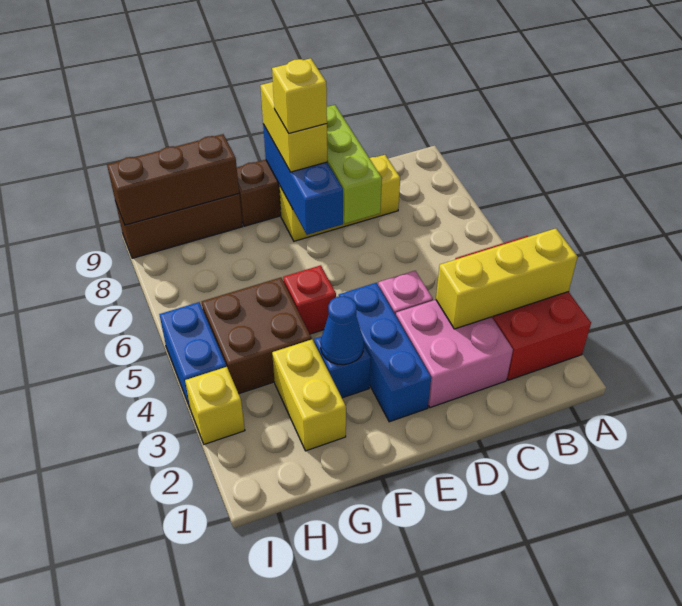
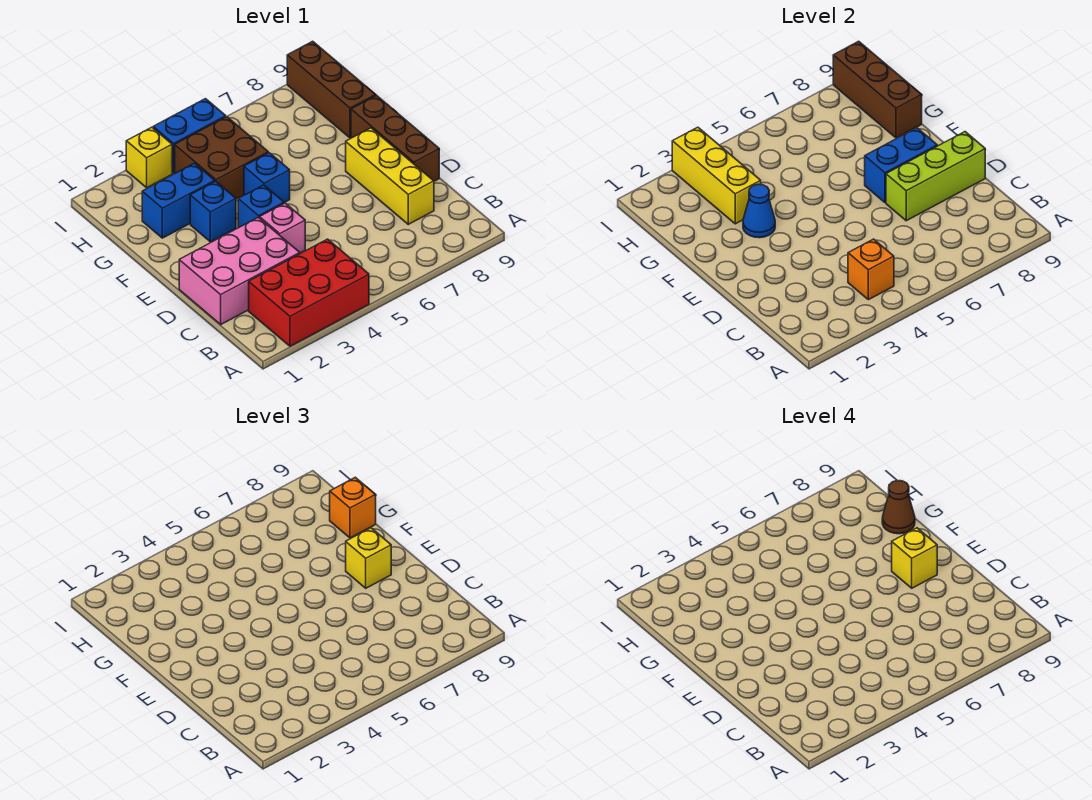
yellow 1x3 brick [436,228,577,329] -> yellow 1x3 brick moved to [672,127,761,224]
none -> orange 1x1 brick [848,239,894,300]
pink 2x2 brick [396,300,513,408] -> pink 2x3 brick [179,217,300,324]
blue 1x3 brick [339,283,431,422] -> blue 1x1 brick [238,185,284,228]
blue 1x3 brick [263,125,343,235] -> blue 1x2 brick [865,128,937,203]
yellow 1x2 brick [260,82,327,172] -> yellow 1x1 brick [346,528,391,588]
red 1x1 brick [283,265,336,334] -> blue 1x1 brick [244,153,290,203]
yellow 1x2 brick [272,340,346,451] -> blue 1x2 brick [142,163,215,238]
none -> orange 1x1 brick [330,477,376,538]
none -> brown 1x1 cone [882,481,915,534]

